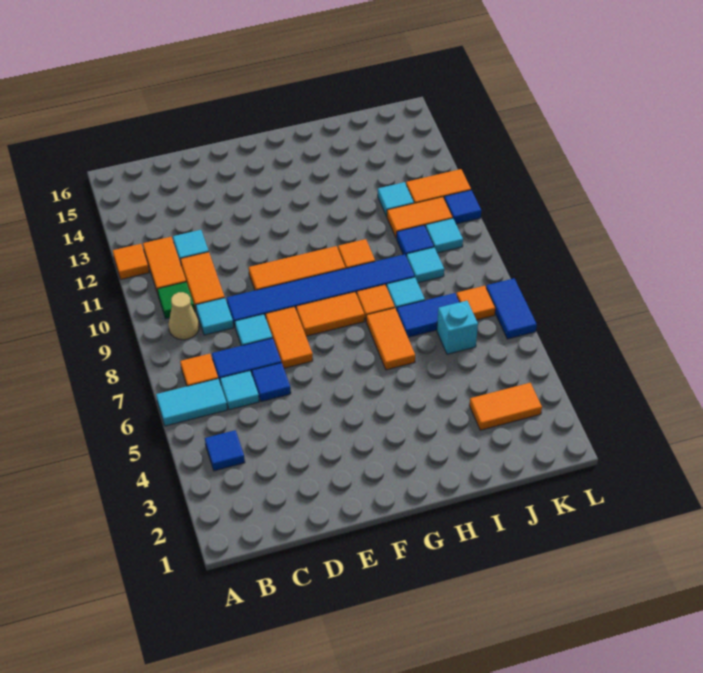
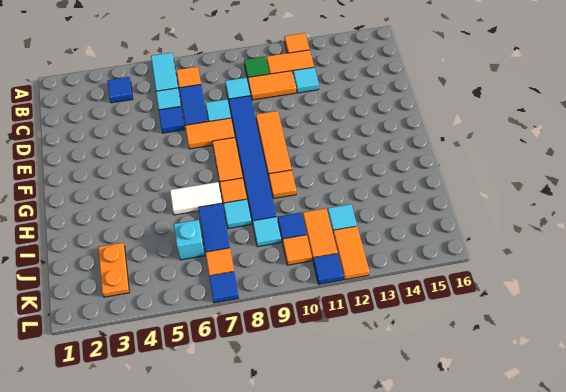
tan 1x1 cone [169,292,199,340] -> none
orange 1x2 tile [366,308,415,370] -> white 1x2 tile [170,182,222,215]
orange 1x2 tile [469,383,542,430] -> orange 1x2 plate [98,243,129,297]
cyan 1x1 tile [426,218,463,253] -> orange 1x1 tile [283,235,312,265]
blue 1x2 tile [486,279,537,339] -> blue 1x1 tile [209,272,239,303]

